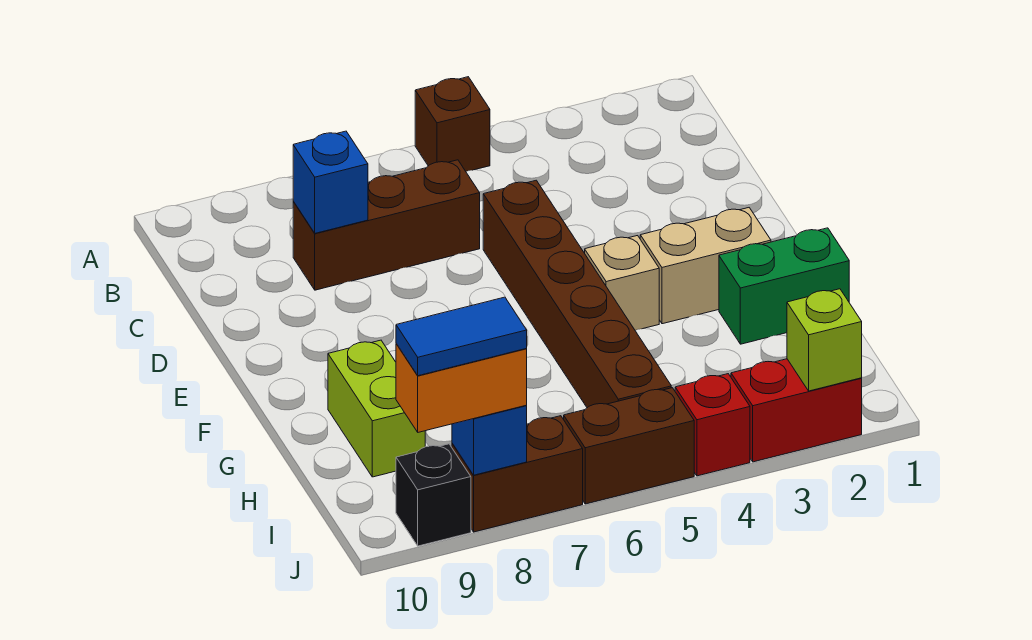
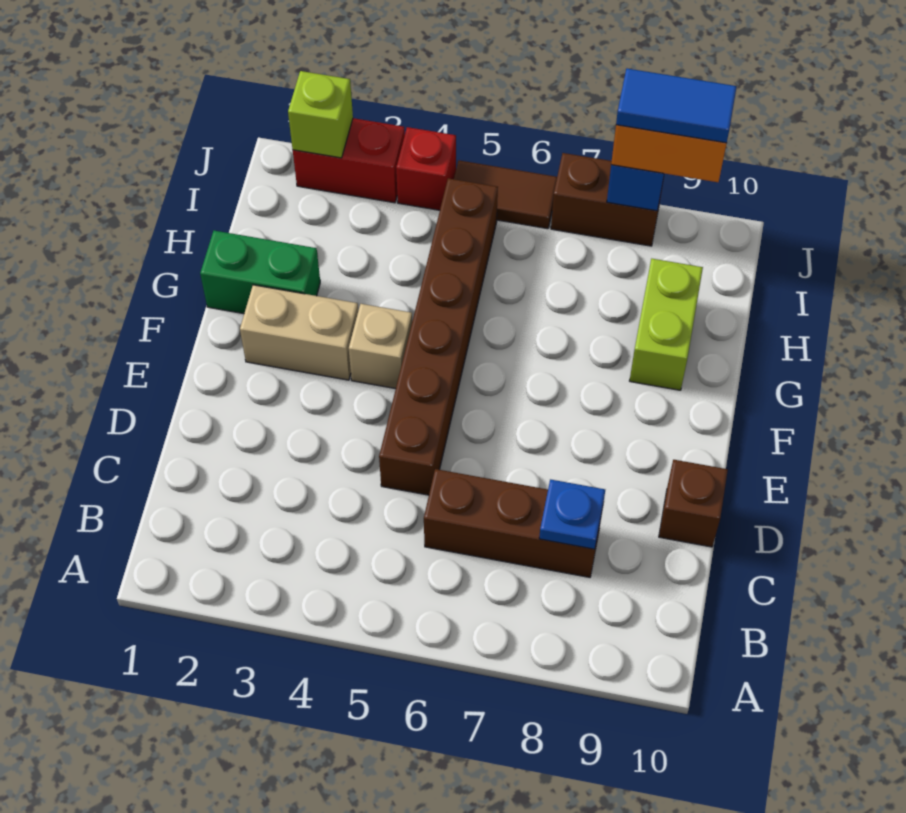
brown 1x1 brick [415,77,490,172] -> brown 1x1 brick moved to [659,460,728,547]
blue 1x1 brick [293,131,368,233] -> blue 1x1 plate [539,479,605,549]
brown 1x2 brick [564,388,694,504] -> brown 1x2 tile [454,160,557,229]
black 1x1 brick [396,444,471,546] -> none

